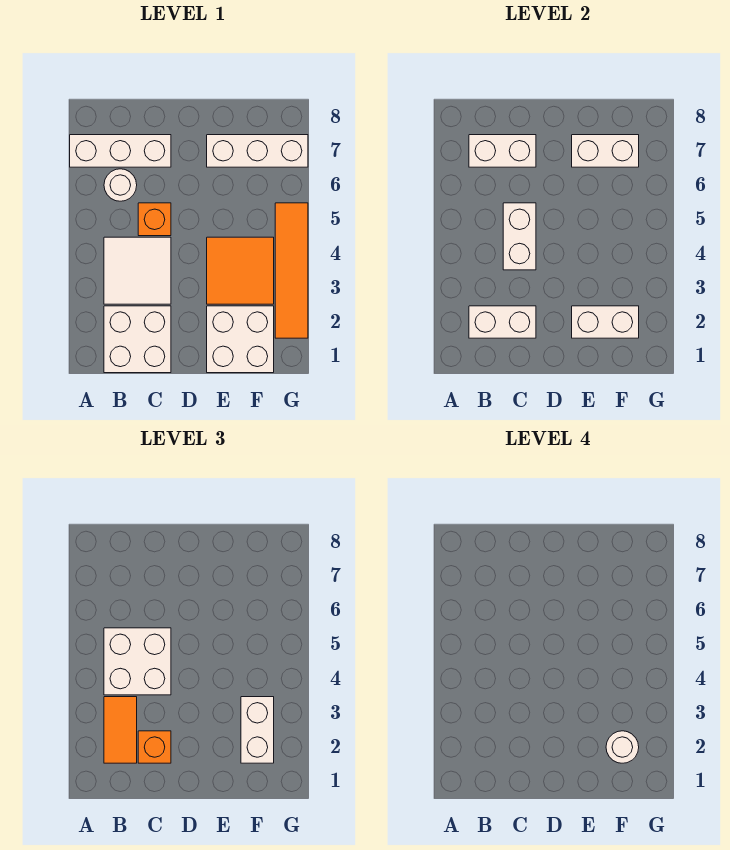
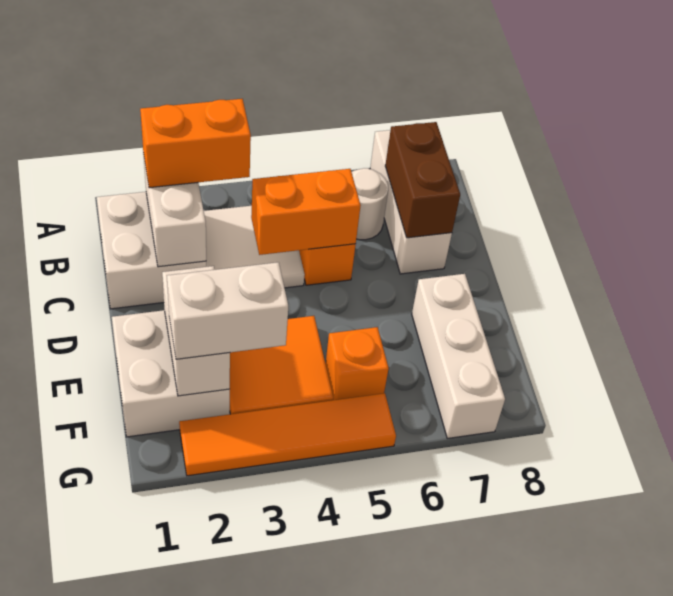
orange 1x2 tile [104,697,137,763] -> orange 1x2 brick [140,99,251,188]
white 2x2 brick [104,628,171,695] -> none
white 1x2 brick [469,135,536,167] -> brown 1x2 brick [385,122,460,238]
orange 1x1 brick [138,731,171,763] -> orange 1x1 brick moved to [326,327,389,400]
white 1x2 brick [503,203,536,270] -> orange 1x2 brick [251,169,361,255]
white 1x2 brick [572,135,639,167] -> none
white 1x1 round brick [606,731,639,763] -> none

